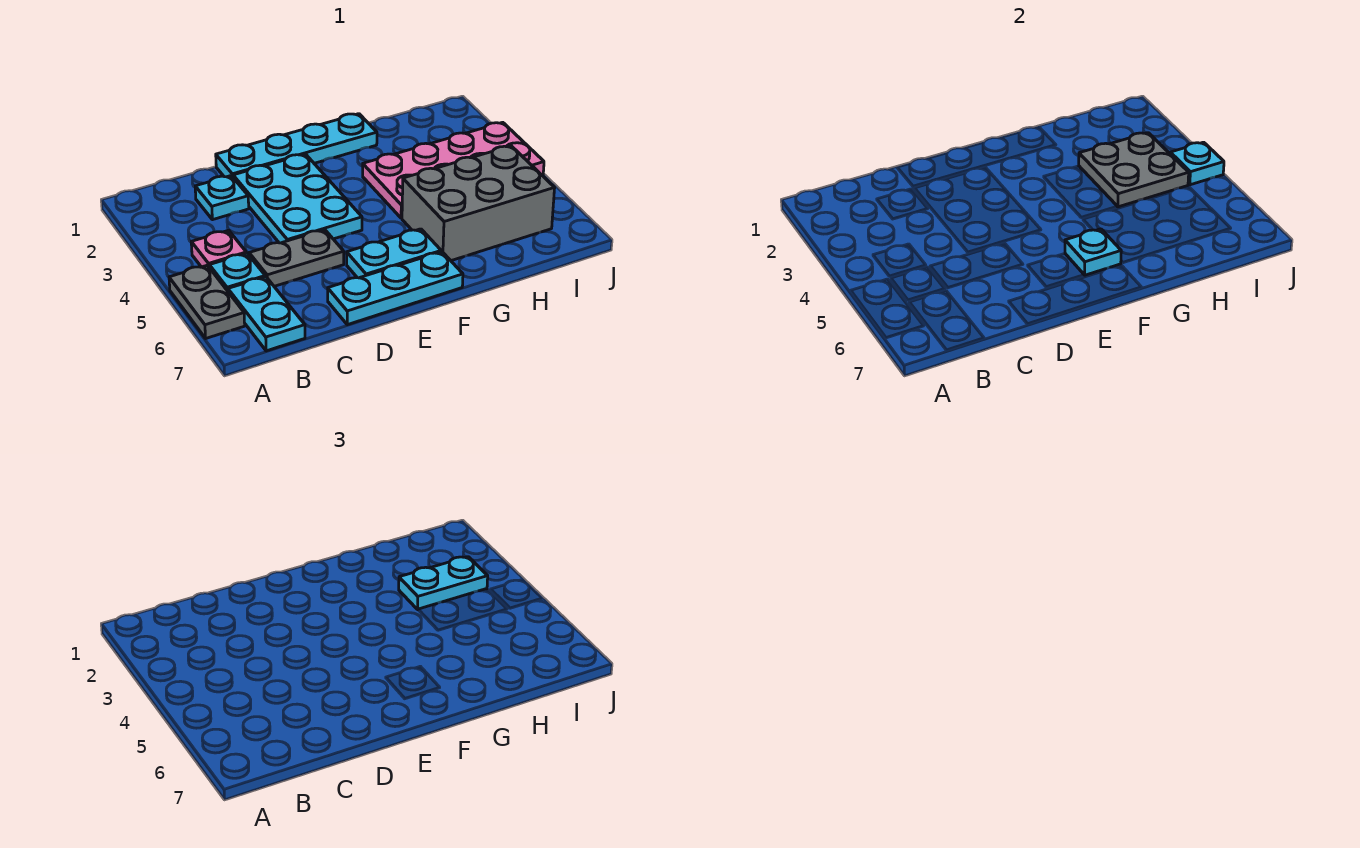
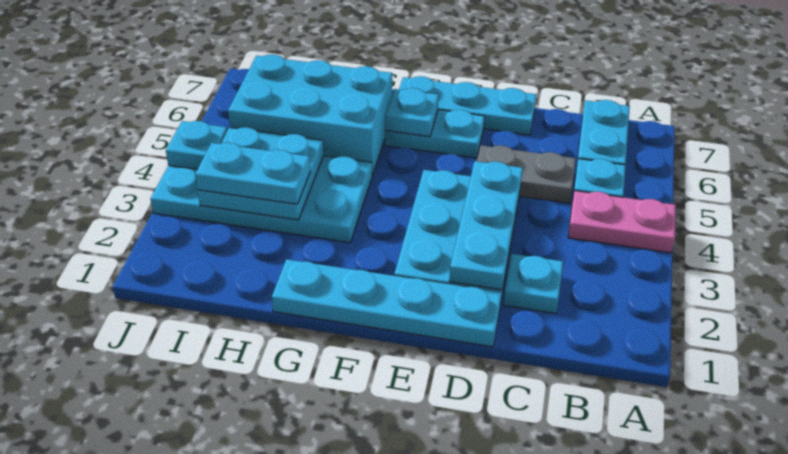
grey 1x2 plate [169,265,245,338] -> none
pink 1x1 plate [191,230,246,267] -> pink 1x2 plate [568,191,676,253]
none -> cyan 1x3 plate [449,161,523,290]
pink 2x4 plate [363,122,544,218] -> cyan 2x4 plate [151,156,372,243]
grey 2x3 brick [402,146,555,261] -> cyan 2x3 brick [228,54,392,175]
grey 2x2 plate [1079,133,1189,207] -> cyan 2x2 plate [198,127,324,220]

